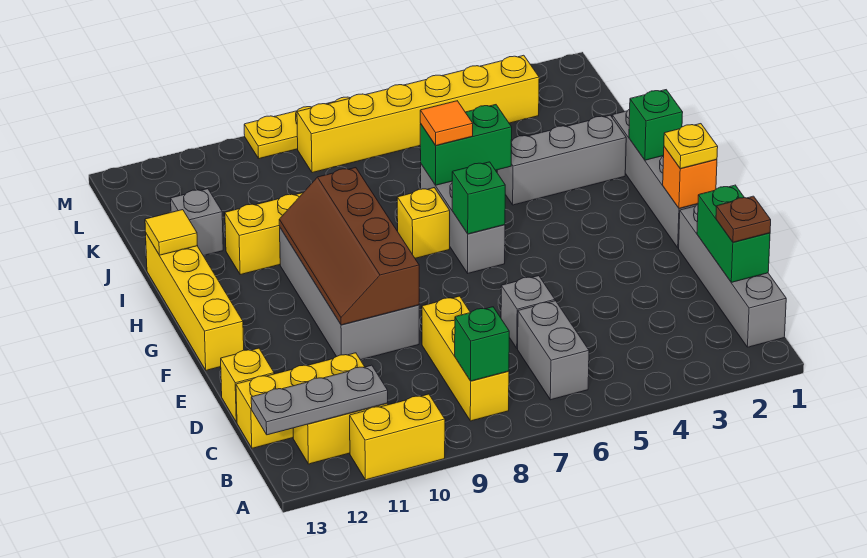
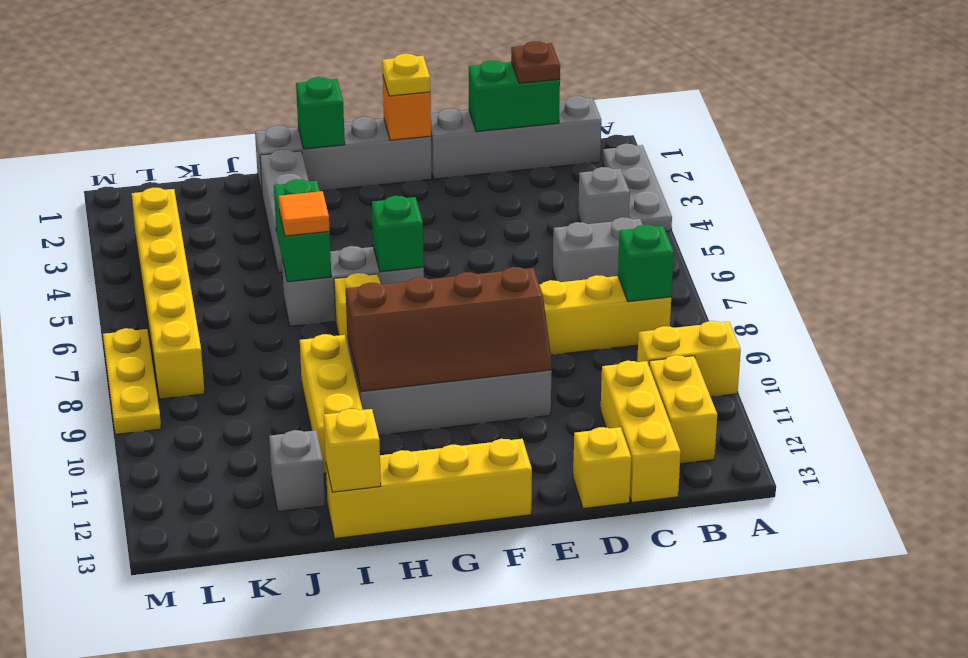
yellow 1x2 brick [350,394,445,480] -> yellow 1x2 brick turned to [637,321,741,397]
grey 1x3 plate [251,365,388,435] -> grey 1x3 plate moved to [603,144,672,231]
grey 1x1 brick [501,276,555,348] -> grey 1x1 brick moved to [578,167,630,224]
yellow 1x1 tile [145,210,197,255] -> yellow 1x1 brick [324,409,381,492]

